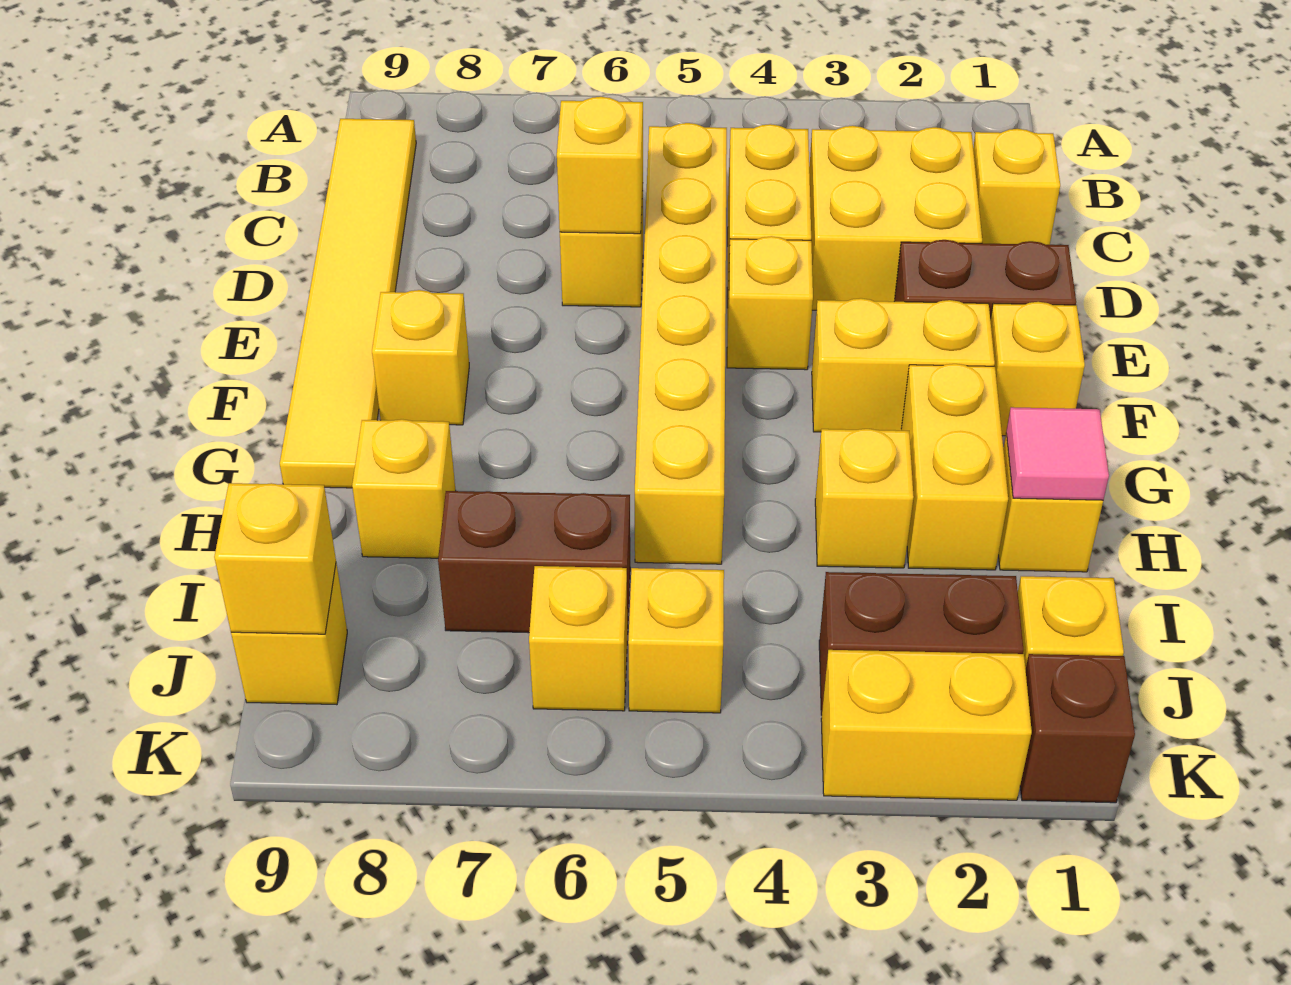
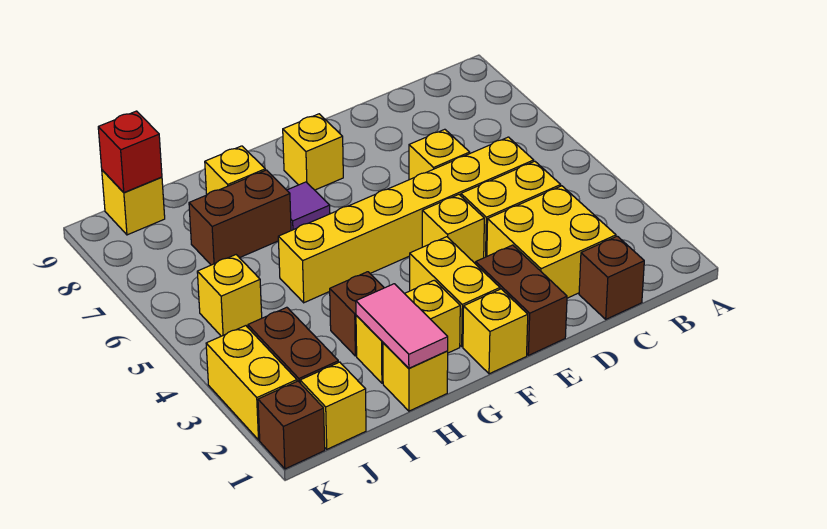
yellow 1x6 tile [280,119,416,488] -> none
yellow 1x1 brick [973,129,1060,245] -> brown 1x1 brick [579,236,644,319]
yellow 1x1 brick [557,97,643,234] -> none
none -> purple 1x1 tile [287,182,330,231]
pink 1x1 tile [1006,407,1109,500] -> pink 1x2 tile [356,284,448,368]
yellow 1x1 brick [815,429,914,568] -> brown 1x1 brick [330,272,384,356]
brown 1x2 brick [438,491,630,634] -> brown 1x2 brick turned to [189,170,291,265]
yellow 1x1 brick [529,566,627,711] -> none
yellow 1x1 brick [214,483,336,634] -> red 1x1 brick [98,111,162,192]

